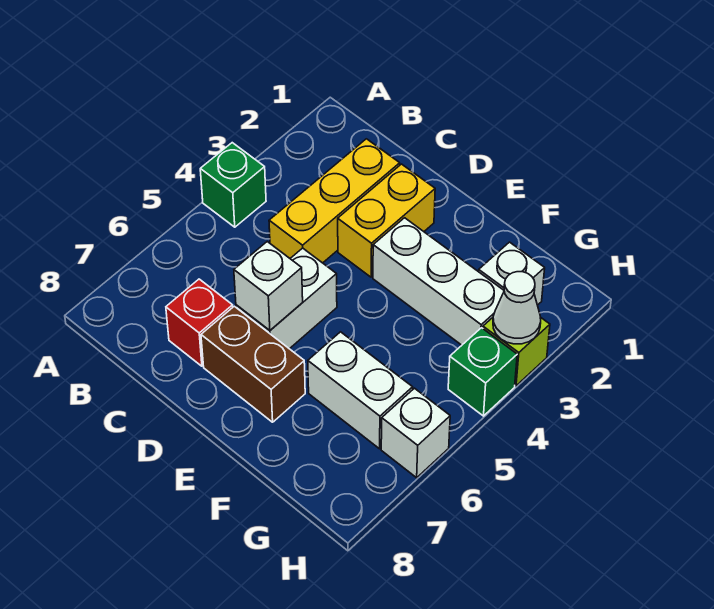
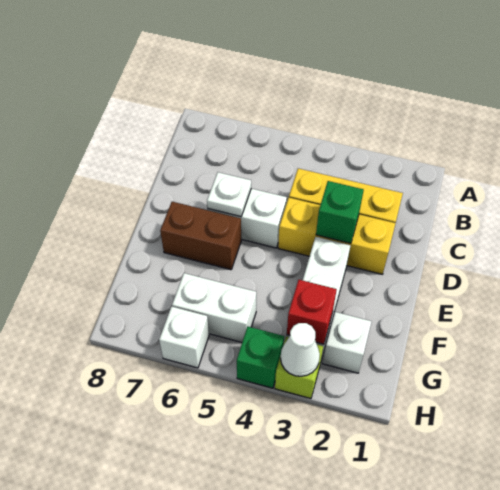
green 1x1 brick [200,143,266,227] -> green 1x1 brick moved to [316,181,364,243]
red 1x1 brick [166,279,233,366] -> red 1x1 brick moved to [287,280,337,344]
yellow 1x2 brick [338,164,435,277] -> yellow 1x3 brick [278,198,396,274]
white 1x1 brick [234,242,303,330] -> white 1x1 plate [207,172,251,217]
brown 1x2 brick [201,306,305,422] -> brown 1x2 brick turned to [160,202,241,270]
white 1x2 brick [308,332,413,449] -> white 1x2 brick turned to [172,273,256,342]

